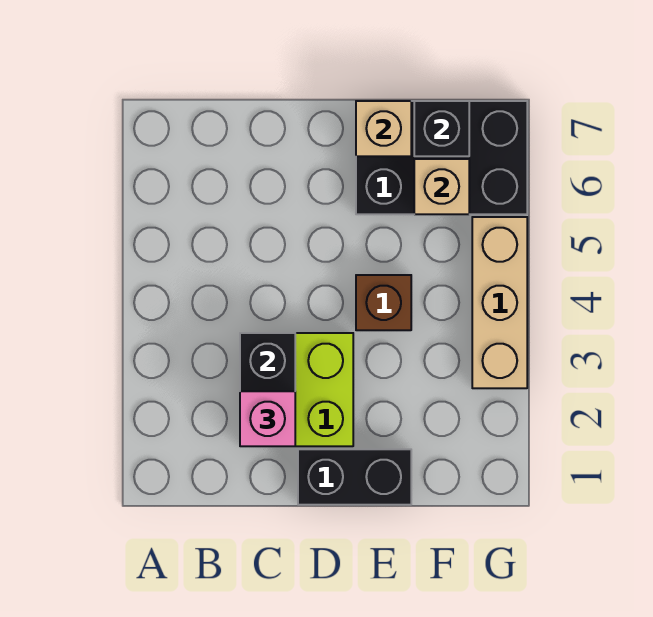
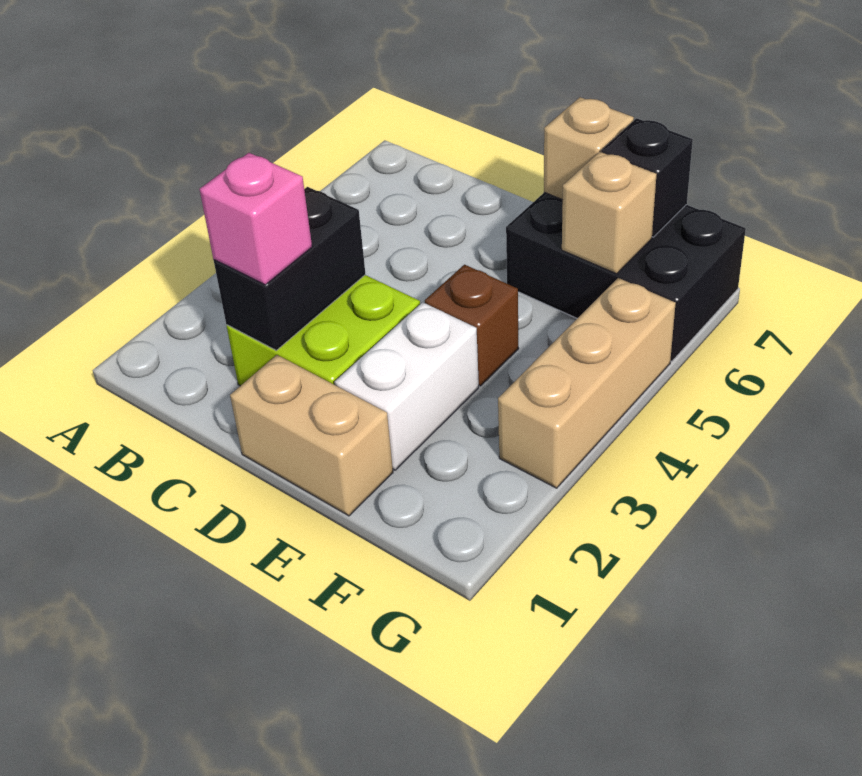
black 1x2 brick [298,449,411,505] -> tan 1x2 brick [230,355,393,516]
none -> white 1x2 brick [335,302,479,470]

